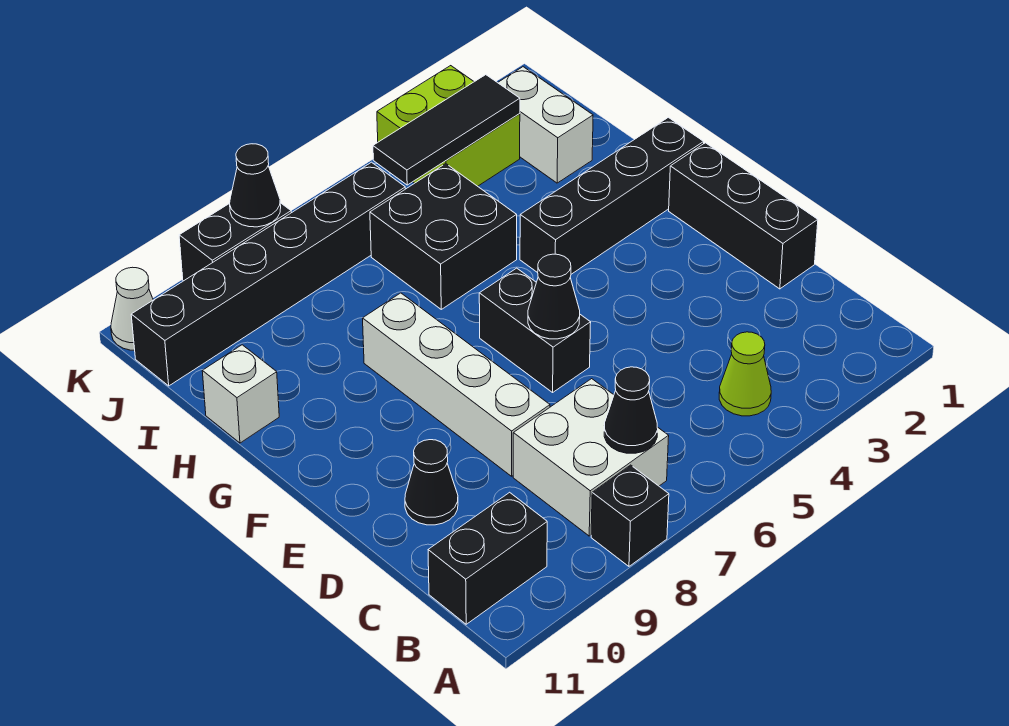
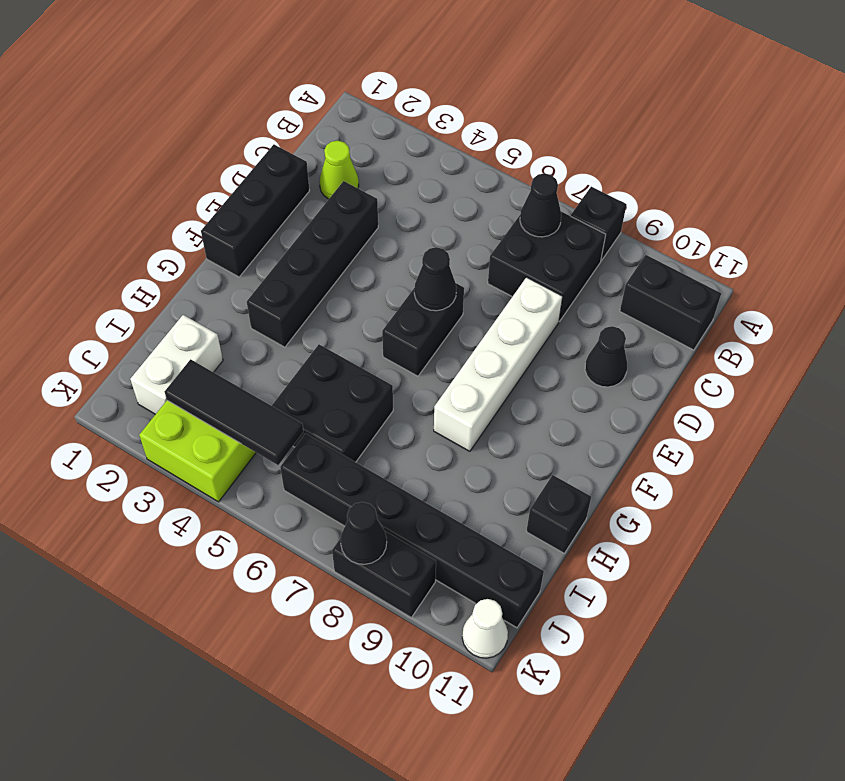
lime 1x1 cone [719,332,771,416] -> lime 1x1 cone moved to [319,141,359,199]
white 2x2 brick [513,379,669,536] -> black 2x2 brick [488,212,606,322]
black 1x4 brick [520,117,704,274] -> black 1x4 brick turned to [247,181,378,347]
white 1x1 brick [202,345,279,443] -> black 1x1 brick [526,475,591,553]

